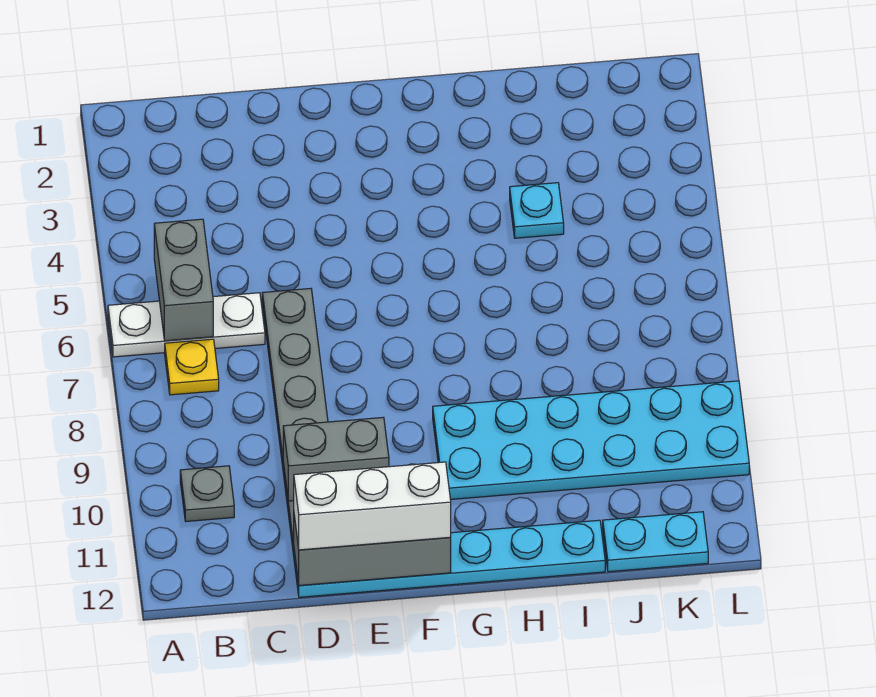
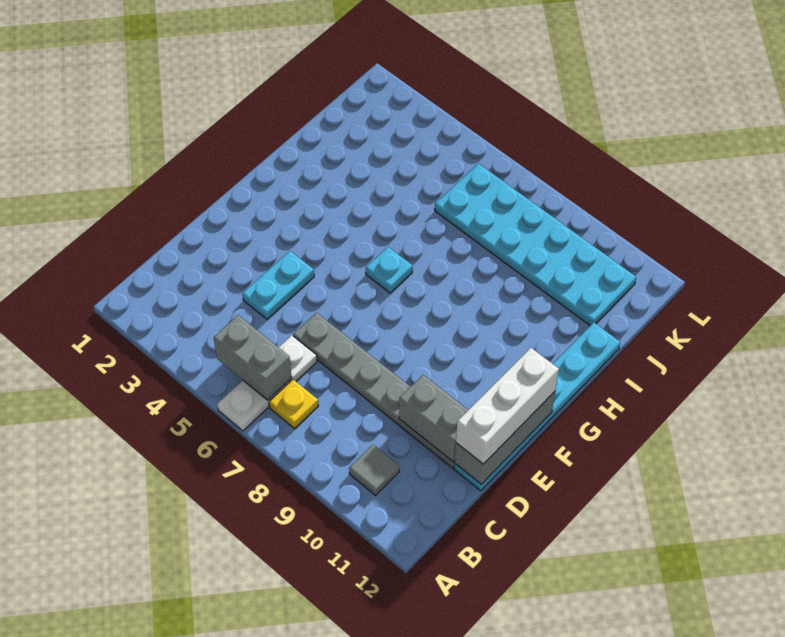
grey 1x1 plate [180,466,234,521] -> grey 1x1 tile [349,445,399,495]
grey 1x2 brick [283,417,389,501] -> grey 1x2 brick turned to [399,375,468,461]
cyan 2x6 plate [433,381,749,500] -> cyan 2x6 plate turned to [435,164,636,326]
cyan 1x1 plate [510,183,564,238] -> cyan 1x1 plate moved to [366,247,413,293]
cyan 1x2 plate [603,512,708,572] -> cyan 1x2 plate moved to [242,251,314,319]

